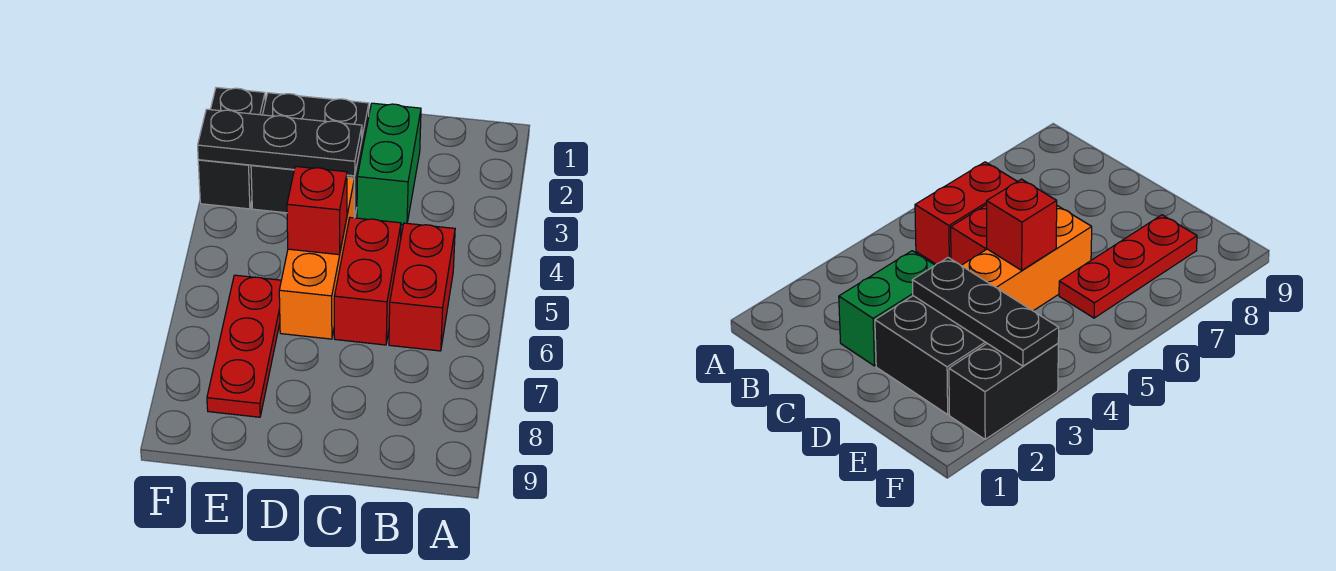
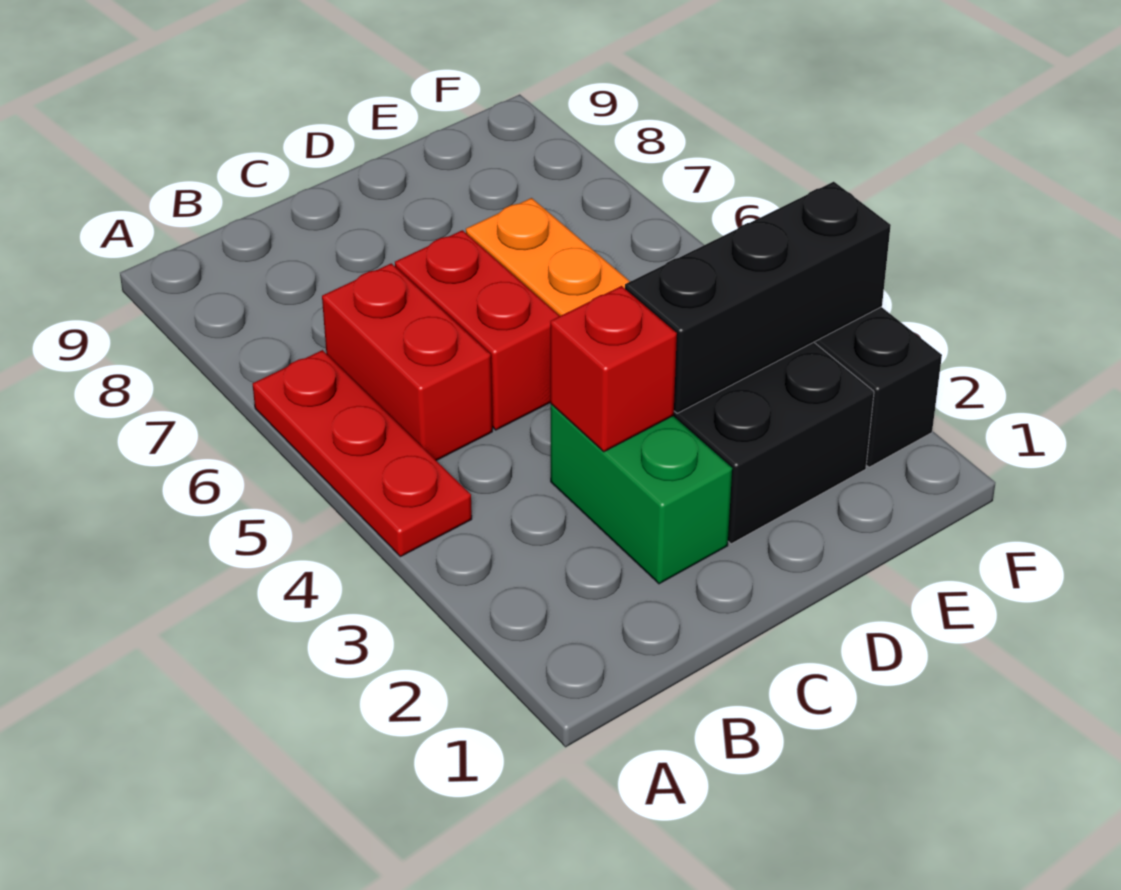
black 1x3 plate [198,109,362,176] -> black 1x3 brick [625,182,891,413]
red 1x1 brick [287,166,347,255] -> red 1x1 brick moved to [550,286,677,452]
red 1x3 plate [207,275,281,417] -> red 1x3 plate moved to [253,350,472,557]

